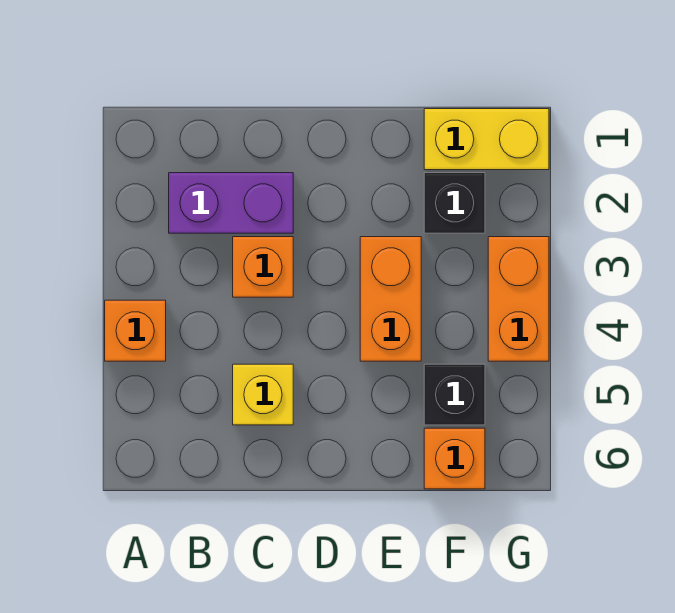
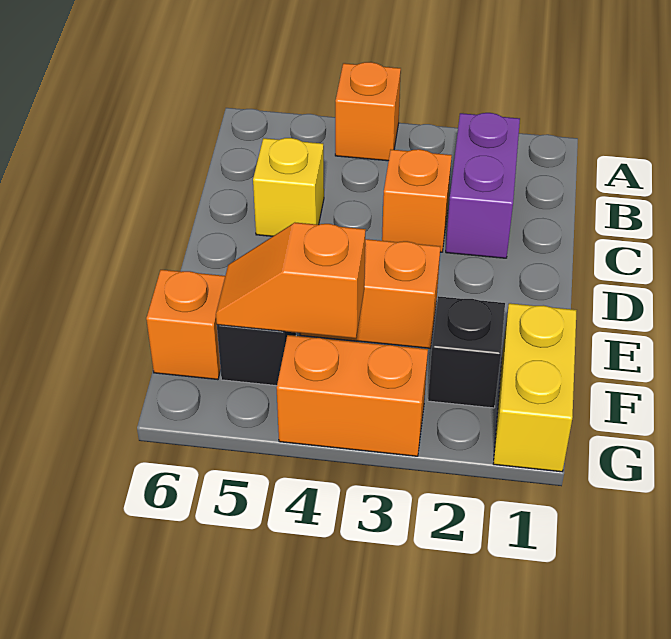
none -> orange 1x2 slope [216,223,366,339]

